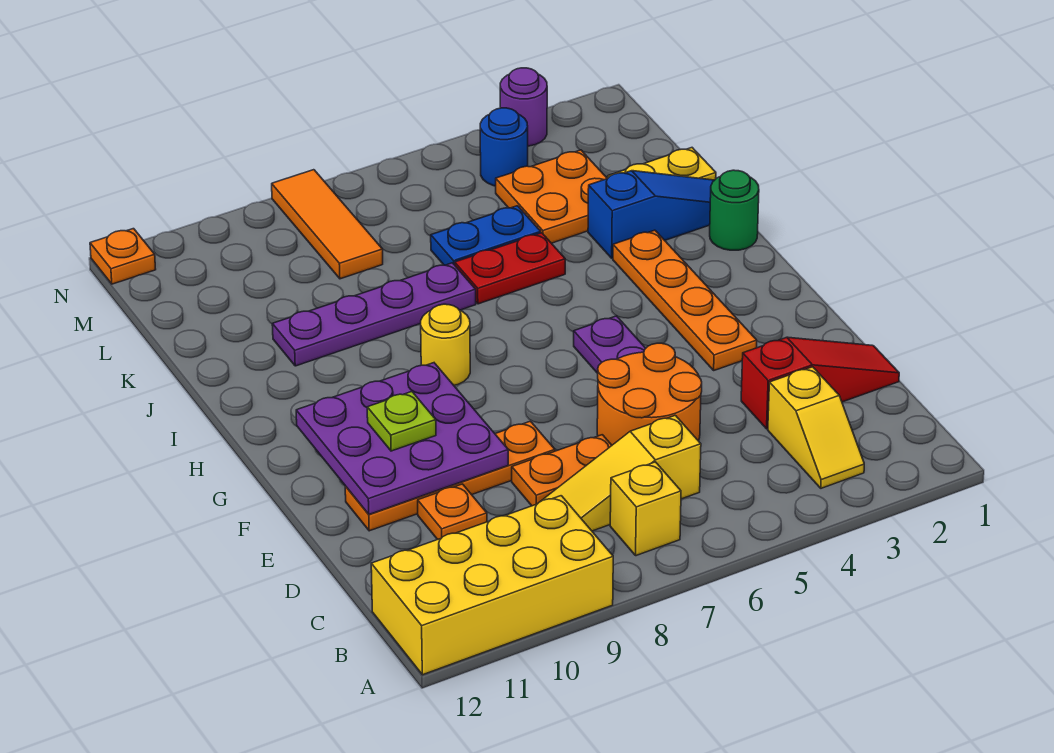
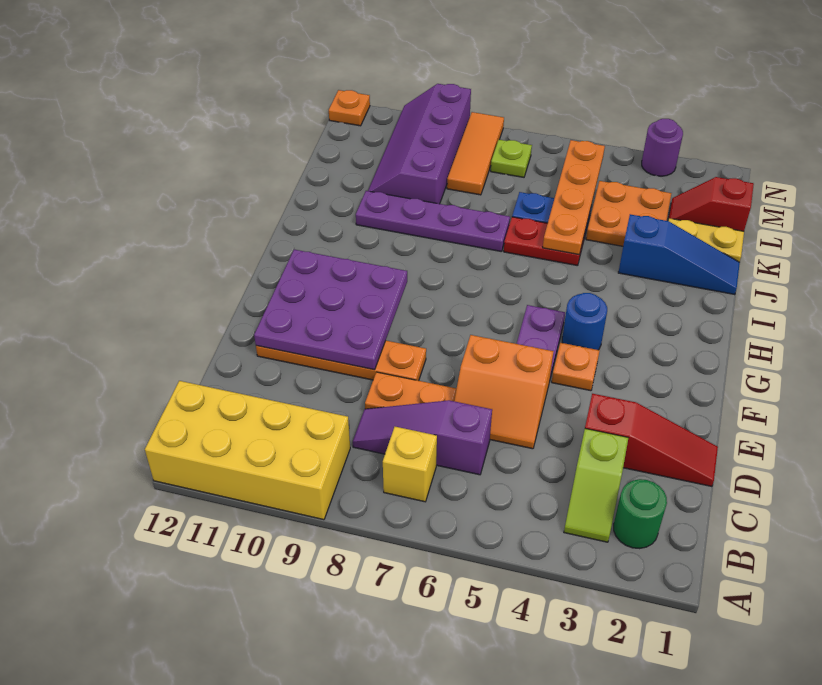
yellow 1x2 slope [768,367,864,488] -> lime 1x2 slope [564,429,628,542]
yellow 1x3 slope [540,415,701,531] -> purple 1x3 slope [353,400,492,475]
orange 2x2 round brick [597,343,702,445] -> orange 2x2 slope [454,335,554,449]
orange 1x1 plate [418,484,487,540] -> orange 1x1 plate moved to [552,343,599,391]
orange 1x4 plate [613,230,757,370] -> orange 1x4 plate moved to [543,140,605,255]
lime 1x1 plate [367,392,436,451] -> lime 1x1 plate moved to [491,140,532,177]
yellow 1x1 round brick [421,304,470,385] -> none
green 1x1 round brick [710,170,759,250] -> green 1x1 round brick moved to [614,479,667,549]
none -> purple 2x4 slope [368,84,471,204]
none -> red 1x2 slope [668,177,754,231]
blue 1x1 round brick [480,108,528,186] -> blue 1x1 round brick moved to [562,293,607,350]

